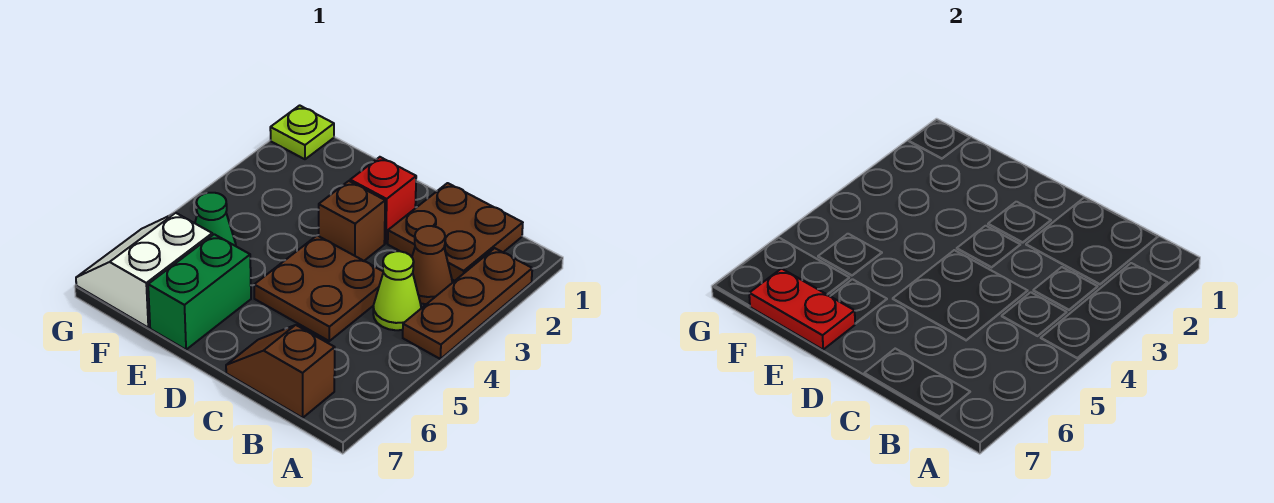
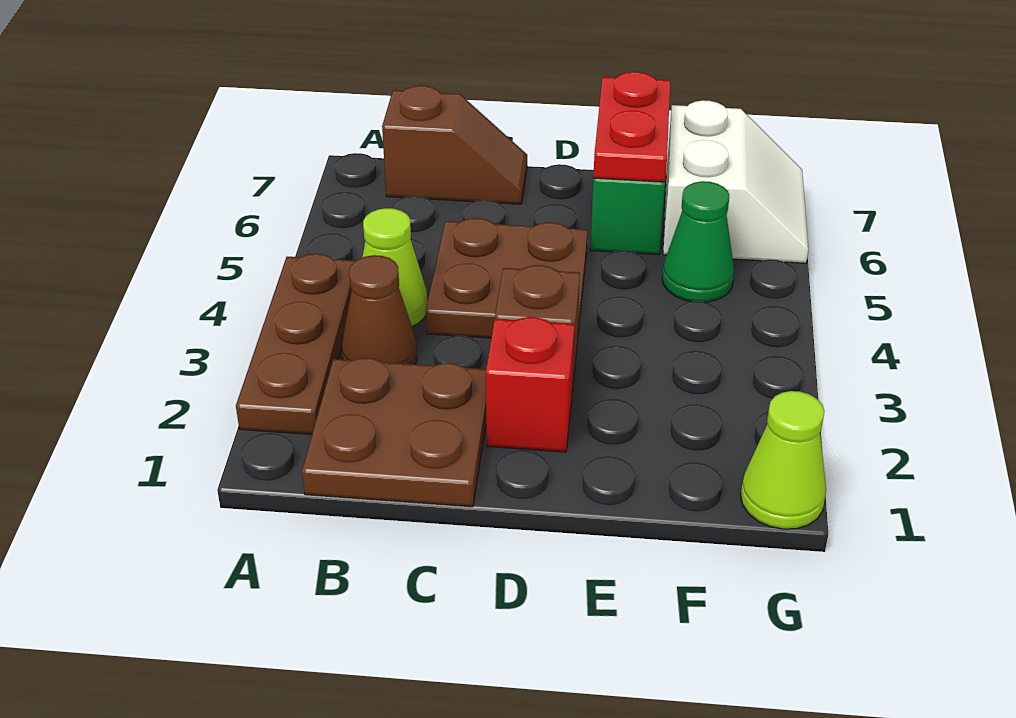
red 1x2 plate [749,269,855,350] -> red 1x2 plate turned to [593,72,670,182]
lime 1x1 plate [270,105,334,159] -> lime 1x1 cone [741,391,826,529]

